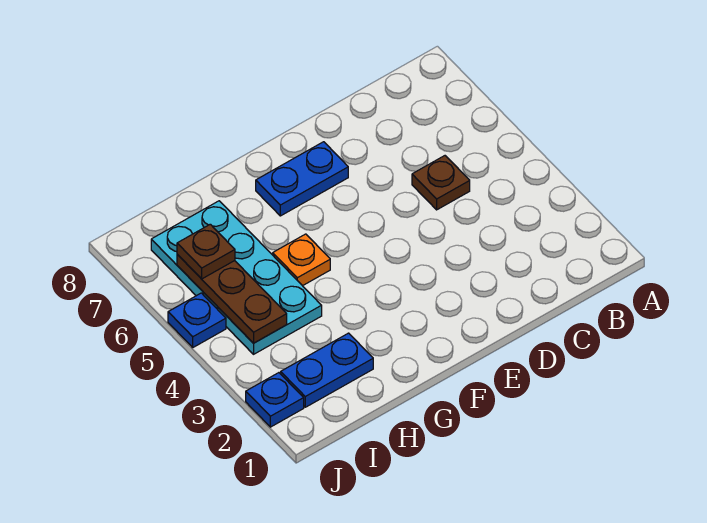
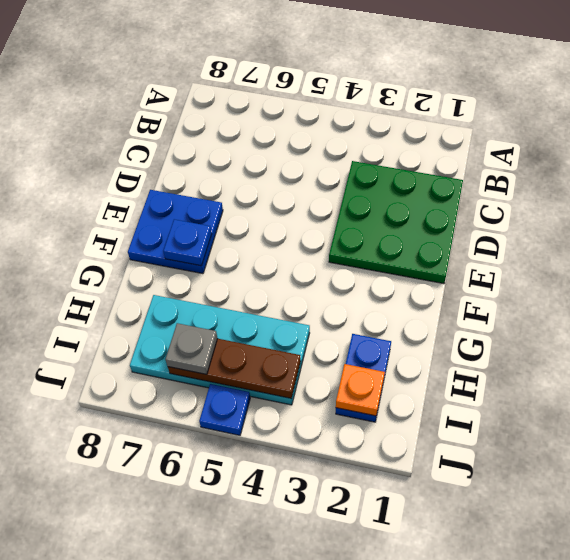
none -> green 3x3 plate [329,161,463,284]
brown 1x1 plate [412,156,470,210] -> none
blue 1x2 plate [256,142,348,216] -> blue 2x2 plate [128,190,223,274]
orange 1x1 plate [273,234,330,286] -> orange 1x1 plate moved to [336,364,385,416]
brown 1x1 plate [177,224,235,279] -> grey 1x1 plate [165,323,218,374]
blue 1x1 plate [246,373,304,427] -> blue 1x1 plate moved to [163,219,212,266]

